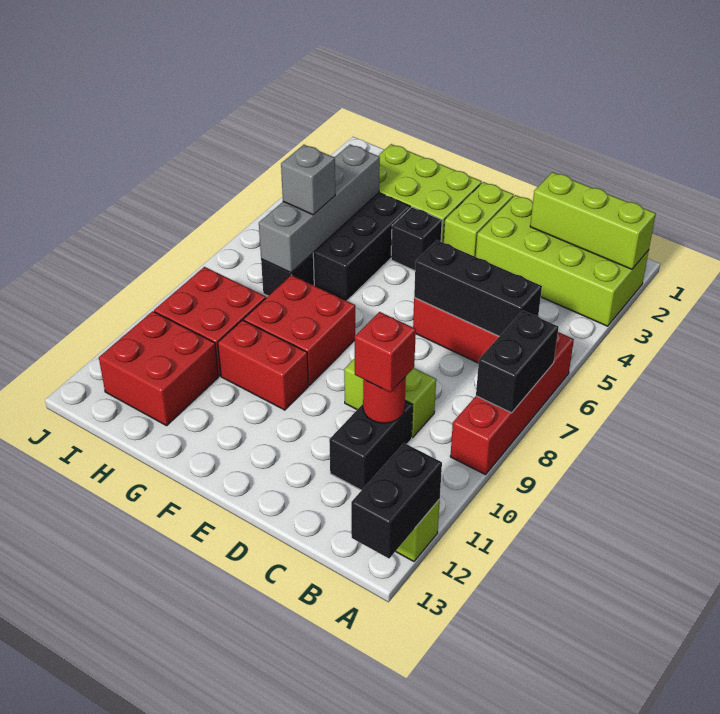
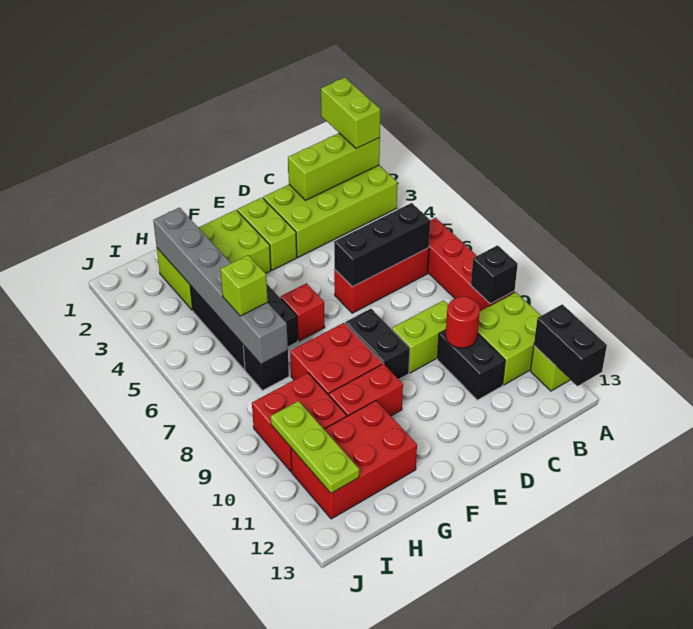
none -> lime 1x2 brick [321,78,380,149]
black 1x2 brick [476,311,558,413] -> black 1x2 brick moved to [345,309,410,379]
none -> lime 2x2 brick [478,292,541,385]
red 1x1 brick [355,312,416,392] -> red 1x1 brick moved to [281,283,325,341]
black 1x1 brick [391,207,442,271] -> black 1x1 brick moved to [471,245,518,304]
grey 1x4 brick [259,144,380,273] -> grey 1x6 brick [153,208,288,364]
grey 1x1 brick [281,145,335,215] -> lime 1x1 brick [221,255,268,316]
red 2x2 brick [99,311,218,426] -> red 2x3 brick [291,401,417,519]
none -> lime 1x3 plate [271,401,359,493]

